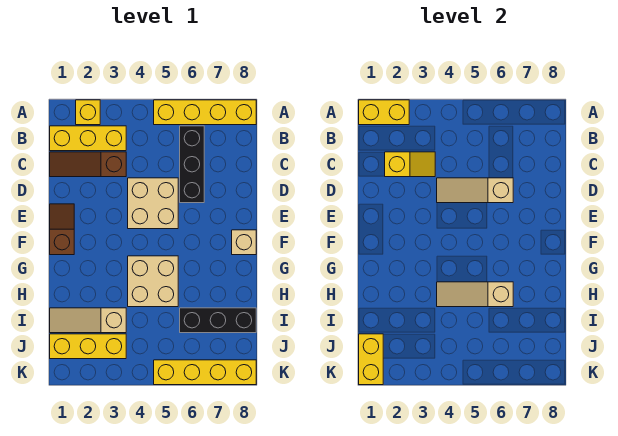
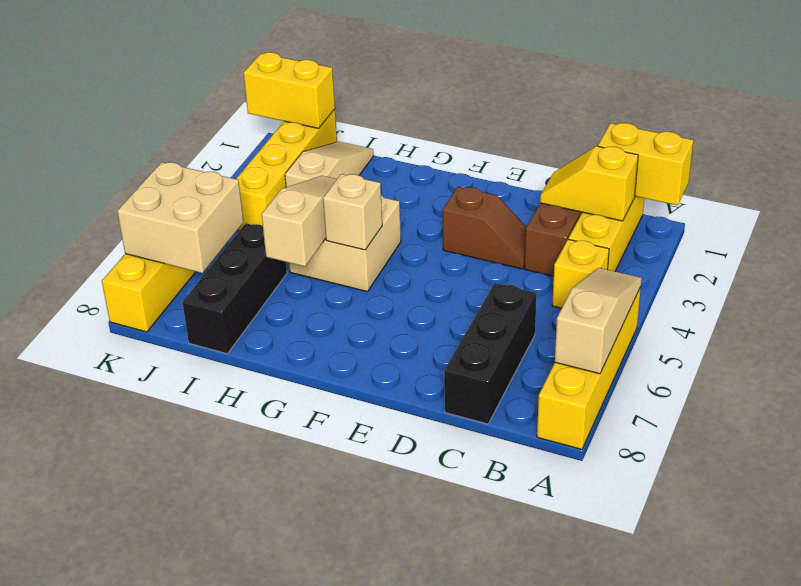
yellow 1x2 brick [359,100,409,125] -> yellow 1x2 brick turned to [598,123,693,205]
yellow 1x1 brick [76,100,100,125] -> yellow 1x1 brick moved to [552,239,609,308]
black 1x3 brick [180,126,204,203] -> black 1x3 brick turned to [444,283,537,424]
yellow 1x2 slope [385,152,435,177] -> yellow 1x2 slope turned to [540,146,638,221]
tan 2x2 brick [128,178,178,229] -> tan 2x2 brick moved to [117,162,243,273]
tan 1x3 slope [437,178,513,203] -> tan 1x3 slope moved to [555,268,642,374]
brown 1x2 slope [50,204,74,255] -> brown 1x2 slope moved to [443,187,526,269]
tan 1x1 brick [232,230,256,255] -> tan 1x1 brick moved to [323,174,382,250]
yellow 1x3 brick [50,334,126,359] -> yellow 1x4 brick [236,109,337,231]

